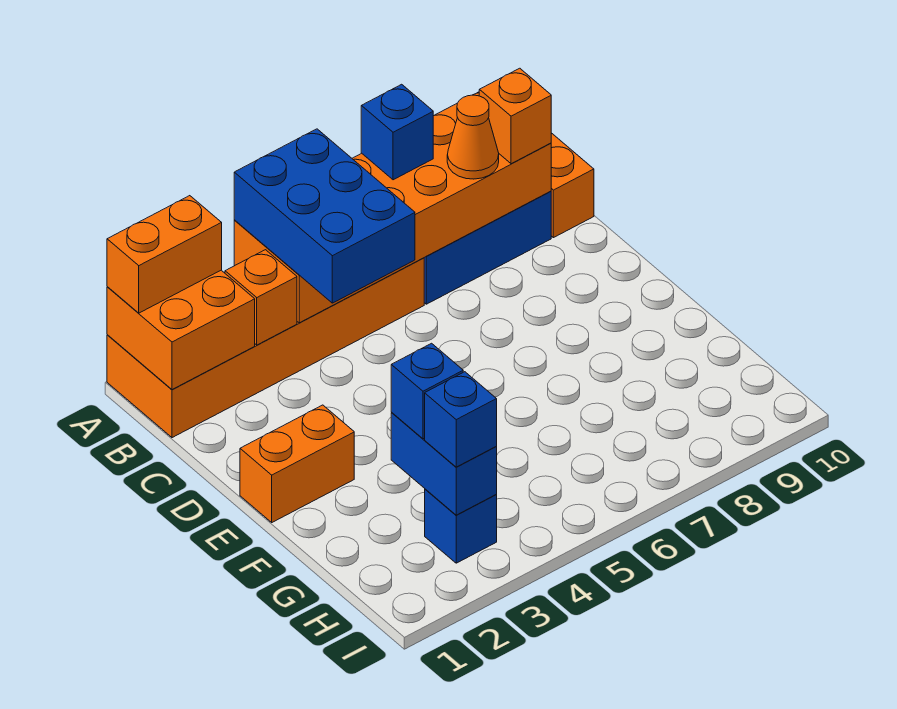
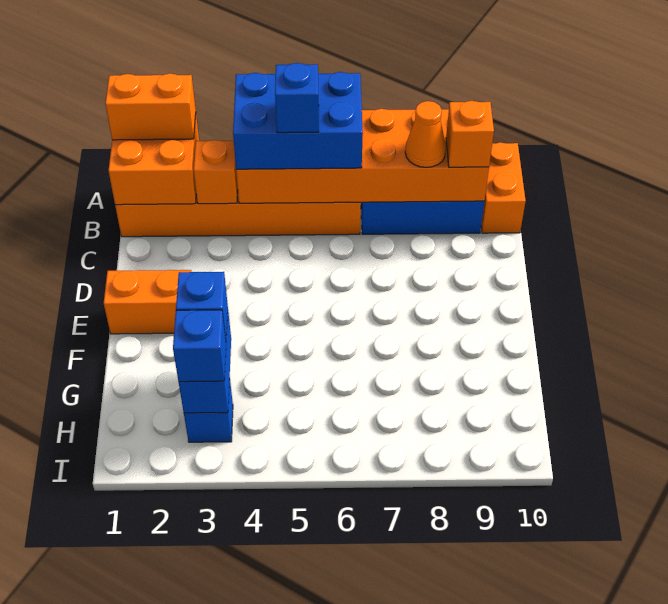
blue 2x3 brick [234,129,415,303] -> blue 2x3 brick turned to [233,72,363,170]
blue 1x1 brick [361,84,433,180] -> blue 1x1 brick moved to [275,63,319,133]

